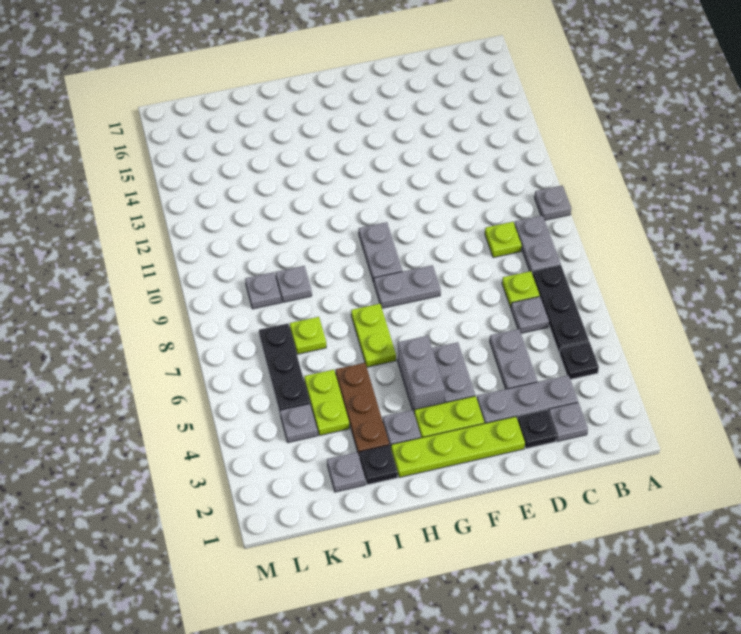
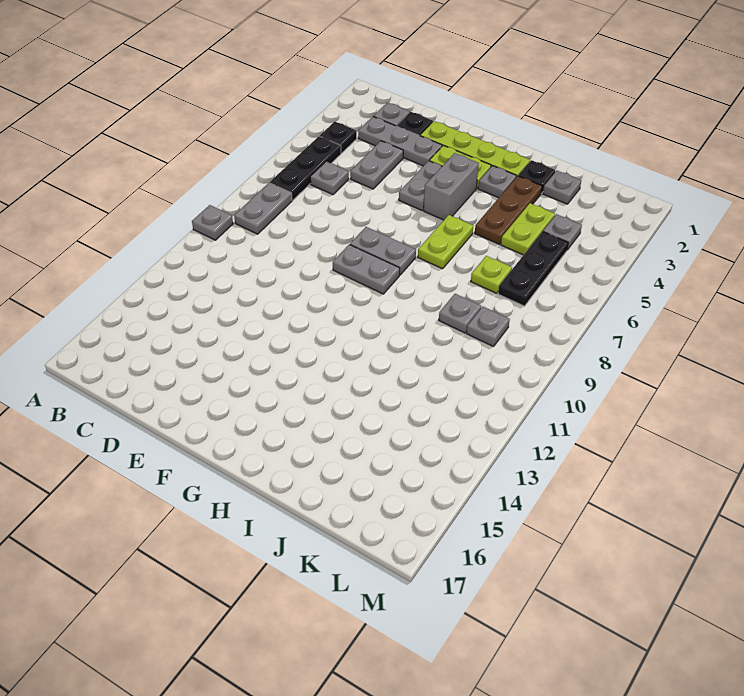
lime 1x1 plate [502,271,540,308] -> none
lime 1x1 plate [485,222,522,258] -> none
grey 1x2 plate [359,222,402,282] -> grey 1x2 plate turned to [333,245,400,294]

